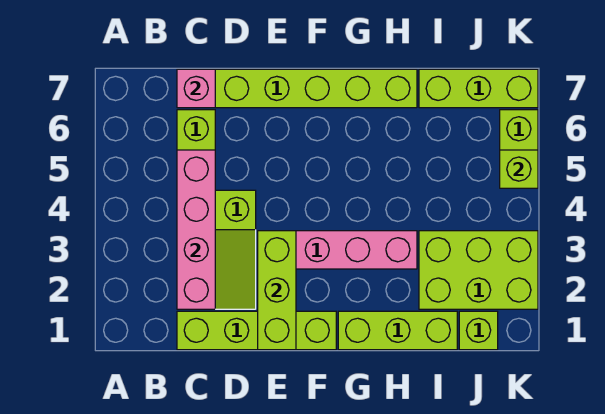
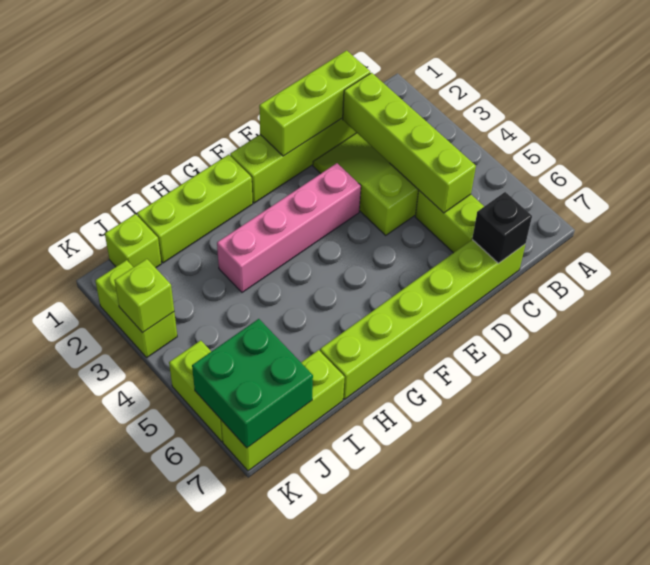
pink 1x4 brick [177,150,215,309] -> lime 1x4 brick [343,73,476,213]
pink 1x1 brick [177,69,215,108] -> black 1x1 brick [472,192,532,263]
lime 1x3 brick [258,231,296,350] -> lime 1x3 brick turned to [259,50,370,156]
lime 2x3 brick [419,231,538,309] -> lime 1x2 brick [95,260,177,357]
none -> green 2x2 brick [192,319,313,448]
lime 1x1 brick [500,150,538,188] -> lime 1x1 brick moved to [114,259,174,333]

